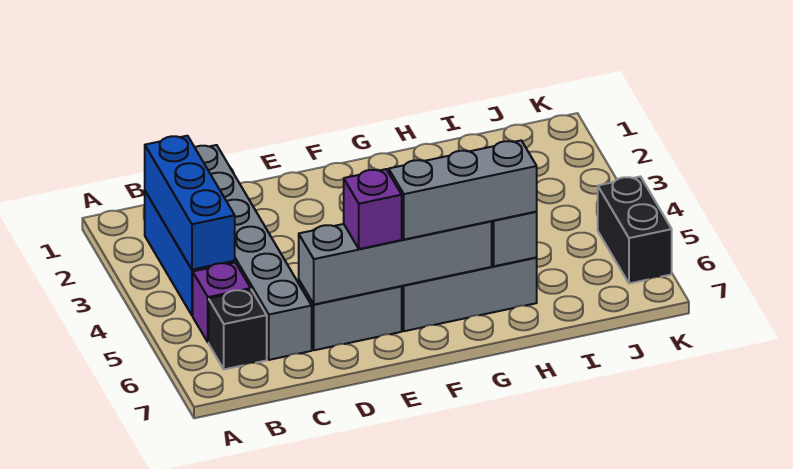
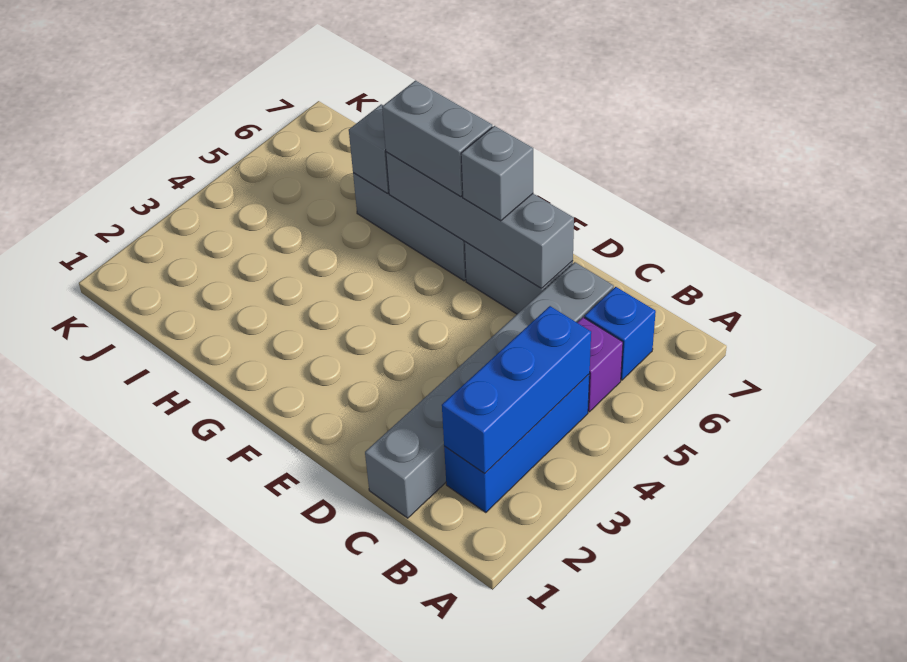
black 1x1 brick [209,290,267,369] -> blue 1x1 brick [584,287,656,380]
purple 1x1 brick [344,169,402,249] -> grey 1x1 brick [461,126,533,221]
grey 1x3 brick [389,141,537,239] -> grey 1x2 brick [382,81,492,197]
black 1x2 brick [598,177,672,283] -> none

